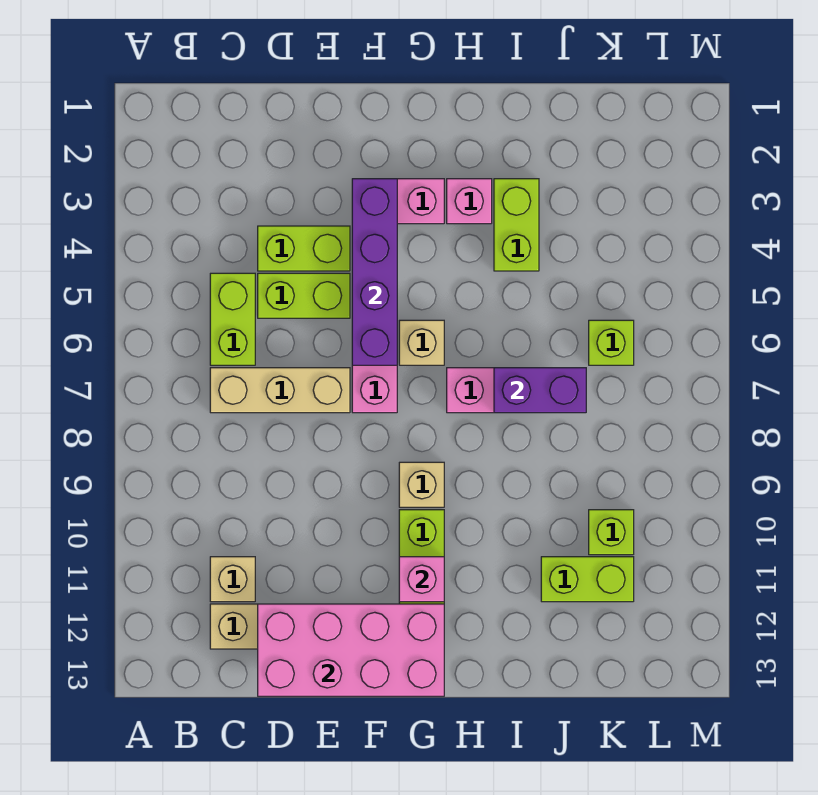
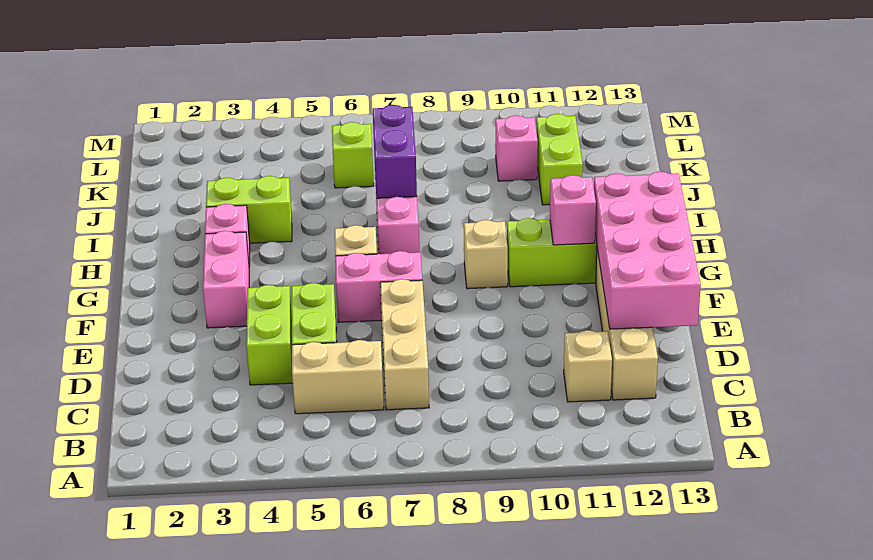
lime 1x2 brick [210,273,255,365] -> tan 1x2 brick [292,340,384,414]
purple 1x4 brick [352,179,397,365] -> none
lime 1x1 brick [589,510,634,555] -> pink 1x1 brick [496,115,538,181]

